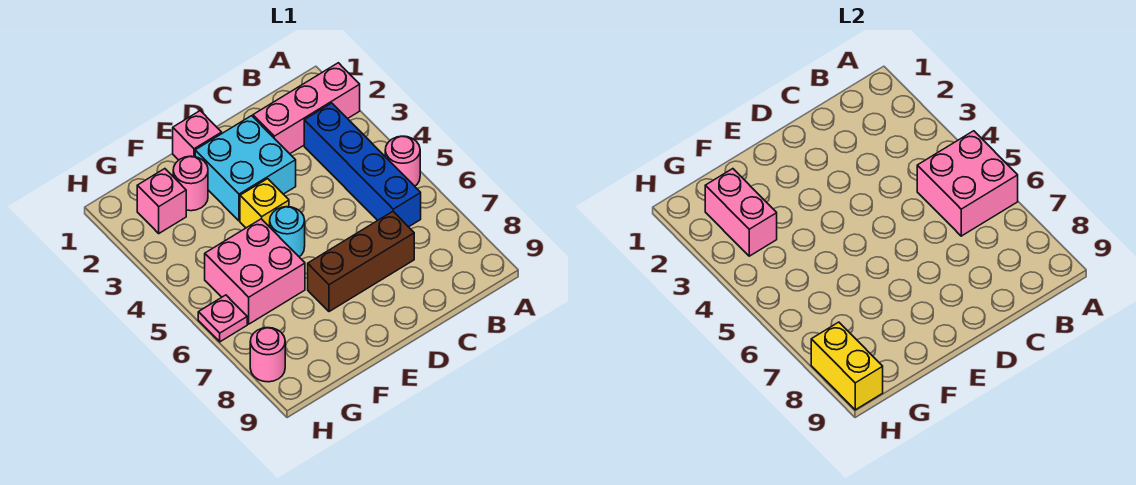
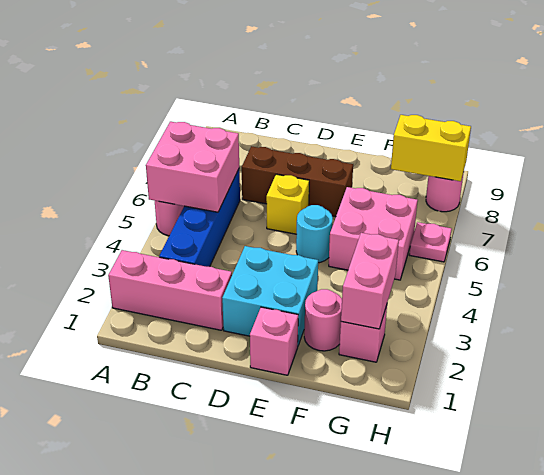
yellow 1x1 brick [240,179,289,228] -> yellow 1x1 brick moved to [266,174,309,234]
yellow 1x2 brick [811,322,883,410] -> yellow 1x2 brick turned to [391,115,471,181]

